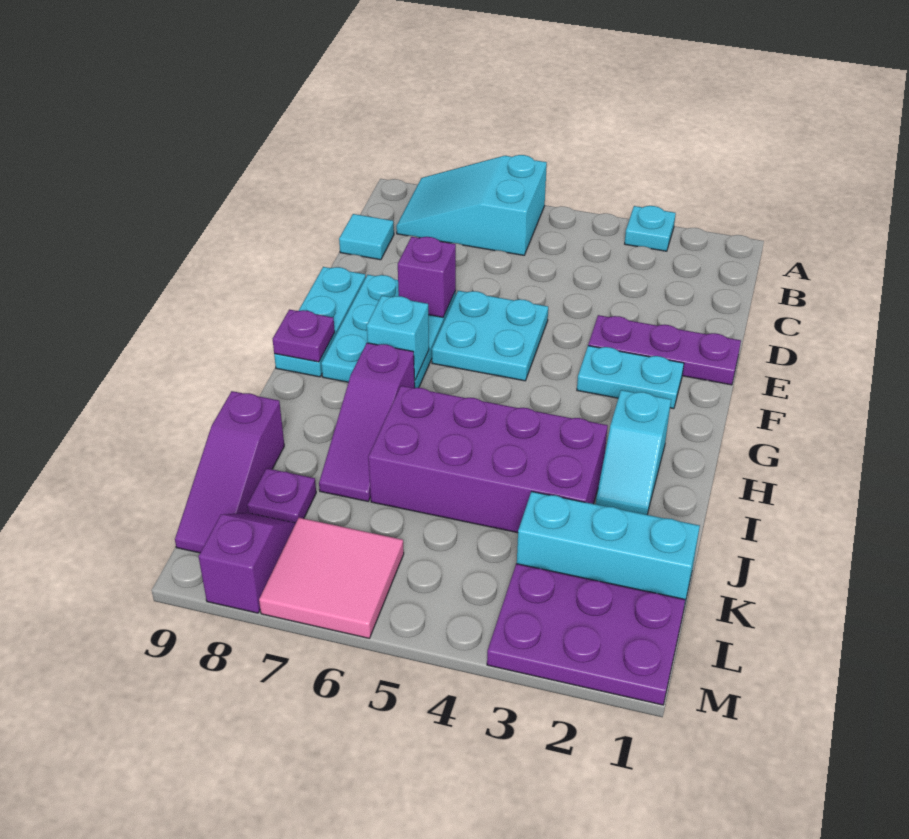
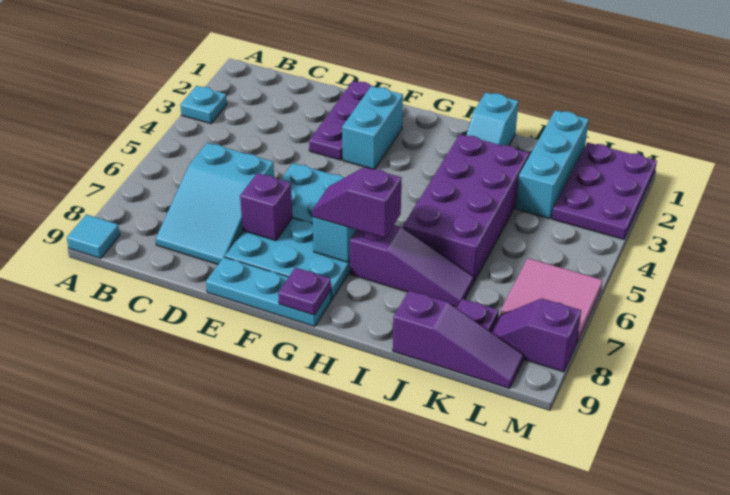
cyan 2x3 slope [396,155,547,255] -> cyan 2x3 slope moved to [156,143,274,264]
cyan 1x1 tile [339,214,394,260] -> cyan 1x1 tile moved to [67,214,120,258]
cyan 1x2 plate [577,346,684,409] -> cyan 1x2 brick [342,86,403,169]
none -> purple 1x2 slope [312,167,401,238]
cyan 1x2 slope [596,390,671,515] -> cyan 1x2 slope turned to [466,92,518,146]

